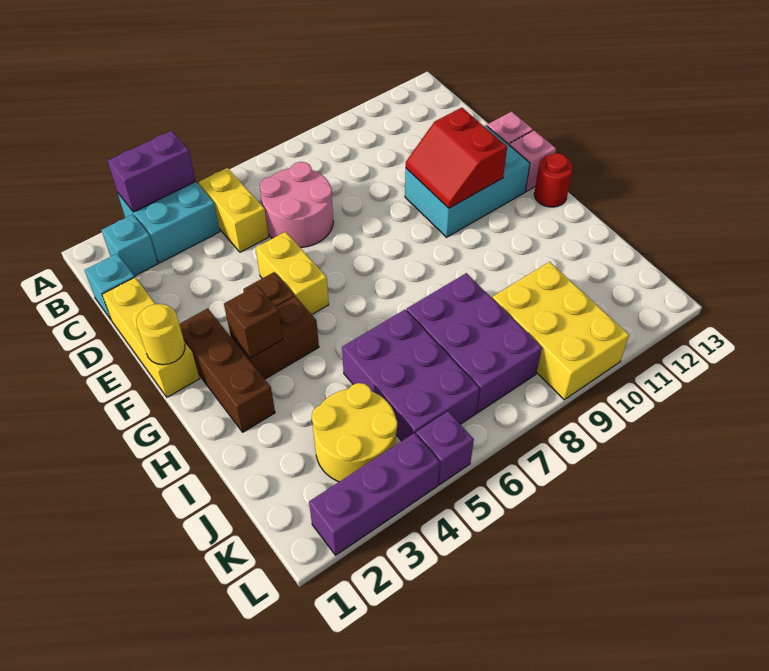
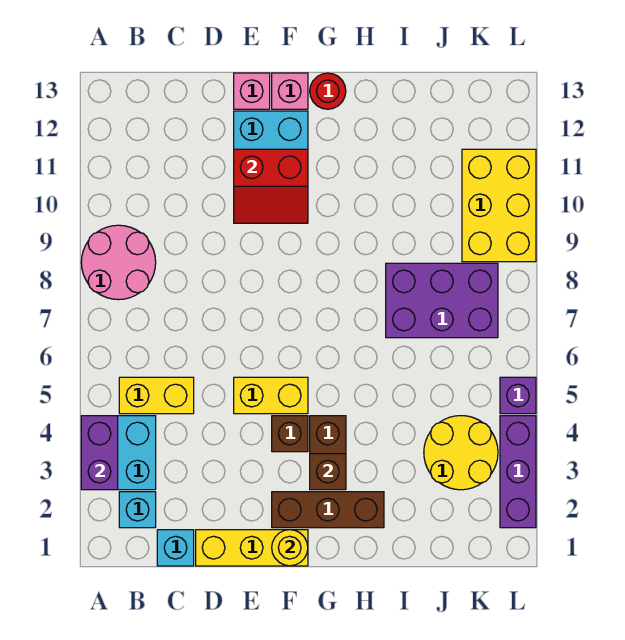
pink 2x2 round brick [260,162,333,248] -> pink 2x2 round brick moved to [81,225,156,300]
purple 2x3 brick [342,310,480,441] -> none
yellow 2x3 brick [492,262,629,400] -> yellow 2x3 brick turned to [462,149,536,262]

